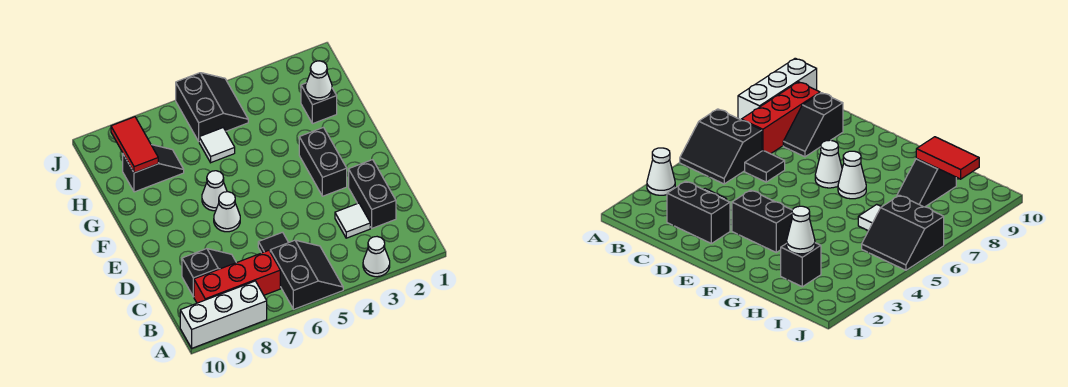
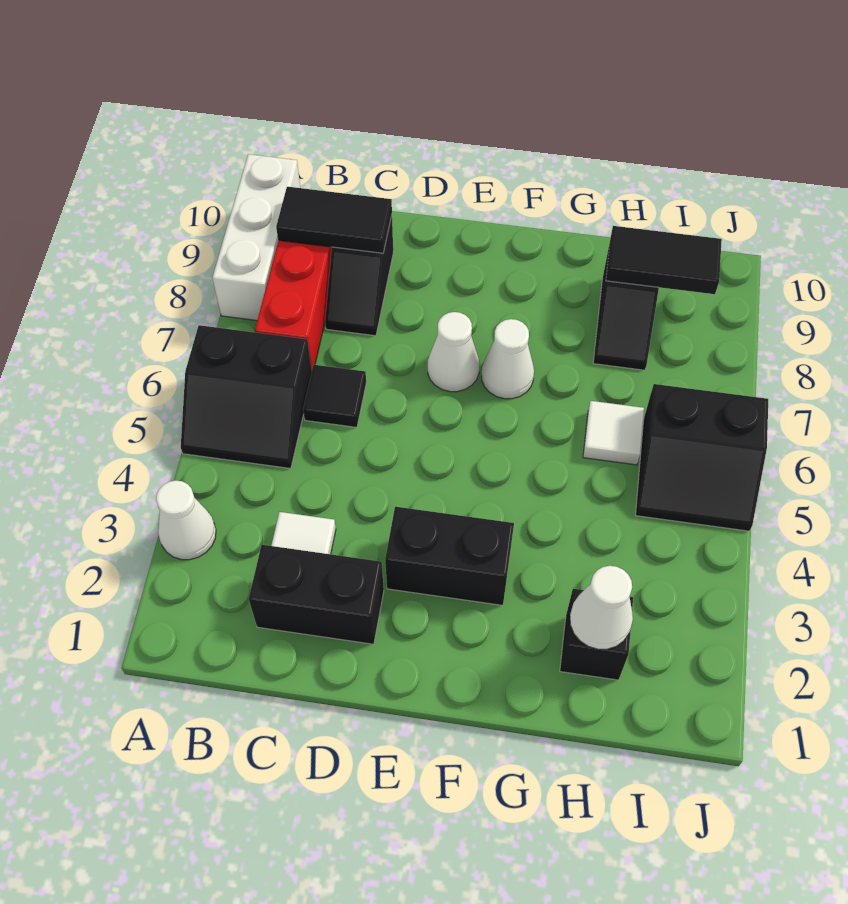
none -> black 1x2 tile [276,187,392,253]
red 1x2 tile [111,117,158,173] -> black 1x2 tile [606,226,722,294]

